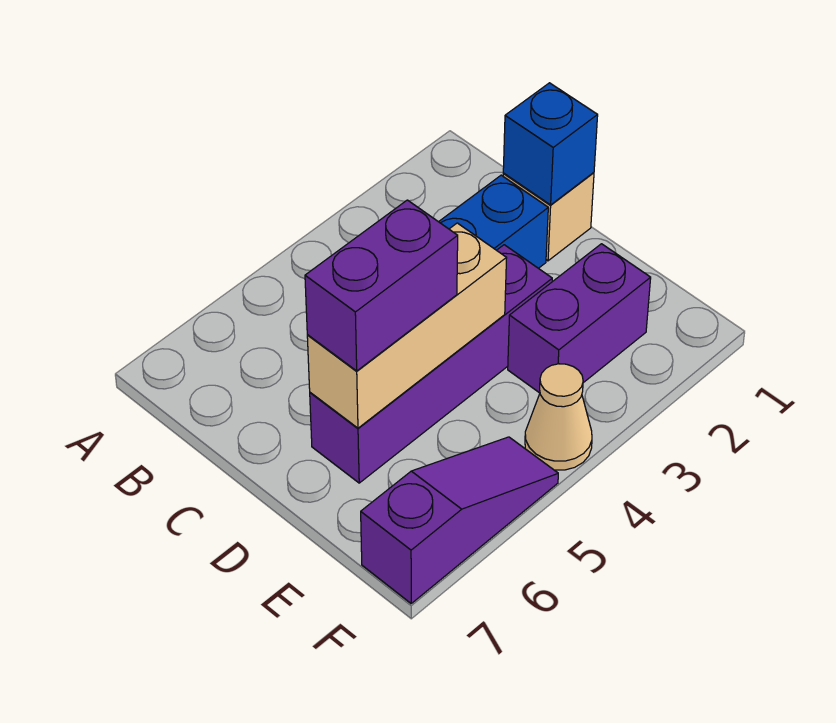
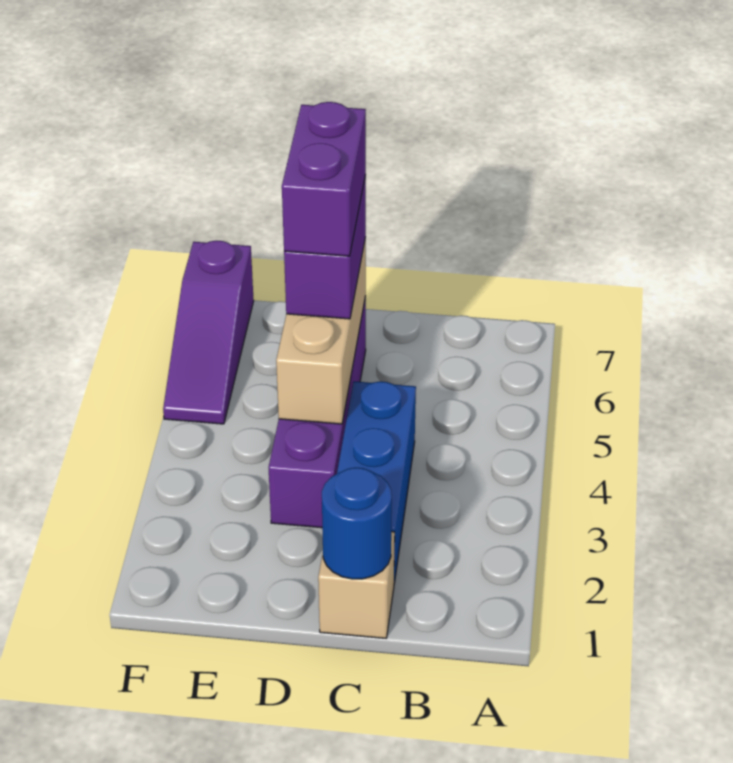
blue 1x1 brick [503,83,598,205] -> blue 1x1 round brick [322,468,392,579]
purple 1x2 brick [508,244,651,393] -> purple 1x2 brick moved to [282,102,366,256]
tan 1x1 cone [525,364,592,470] -> none

